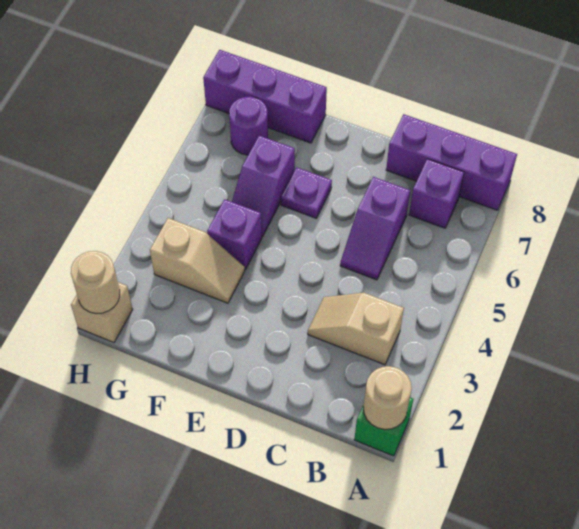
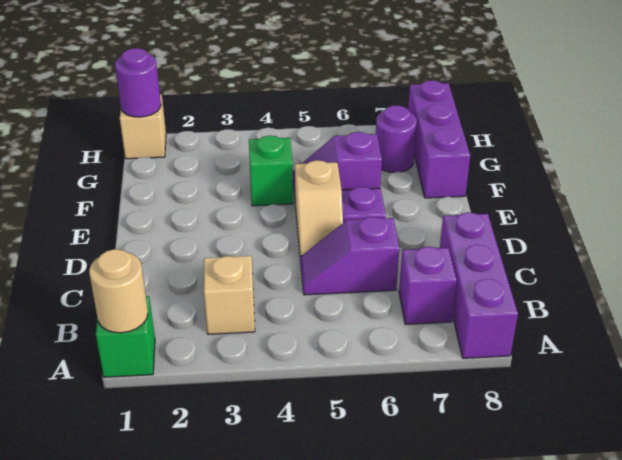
tan 1x2 slope [150,218,245,303] -> tan 1x2 slope moved to [295,160,343,260]
purple 1x1 brick [207,199,262,269] -> green 1x1 brick [249,136,293,206]
tan 1x1 round brick [71,251,120,314] -> purple 1x1 round brick [115,48,161,117]

